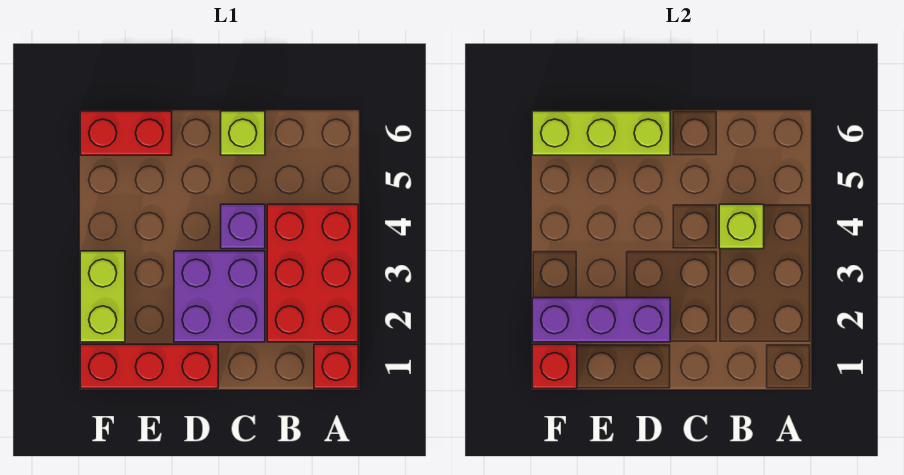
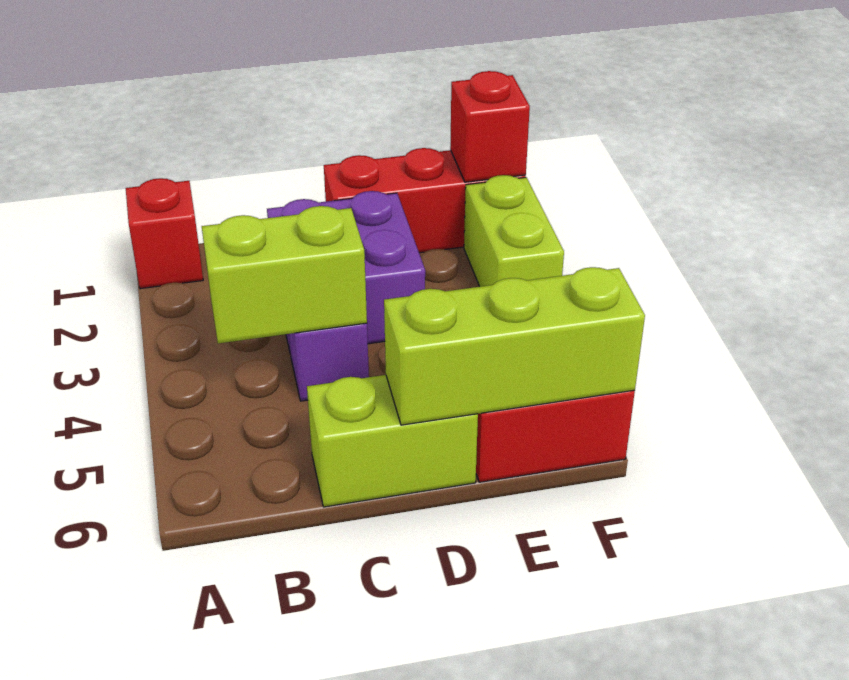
red 2x3 brick [267,204,358,342] -> none
lime 1x1 brick [719,204,764,249] -> lime 1x2 brick [202,206,367,343]
lime 1x1 brick [221,111,265,155] -> lime 1x2 brick [307,375,478,507]
purple 1x3 brick [532,298,670,342] -> none

